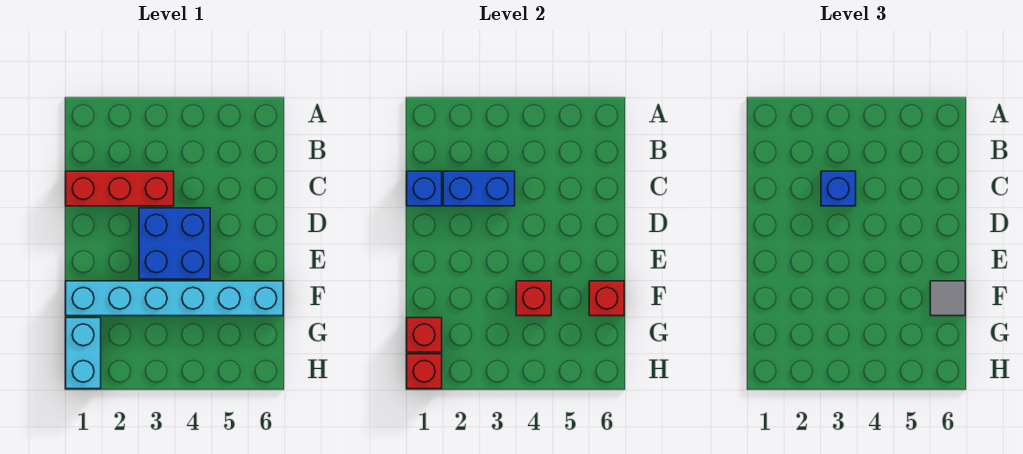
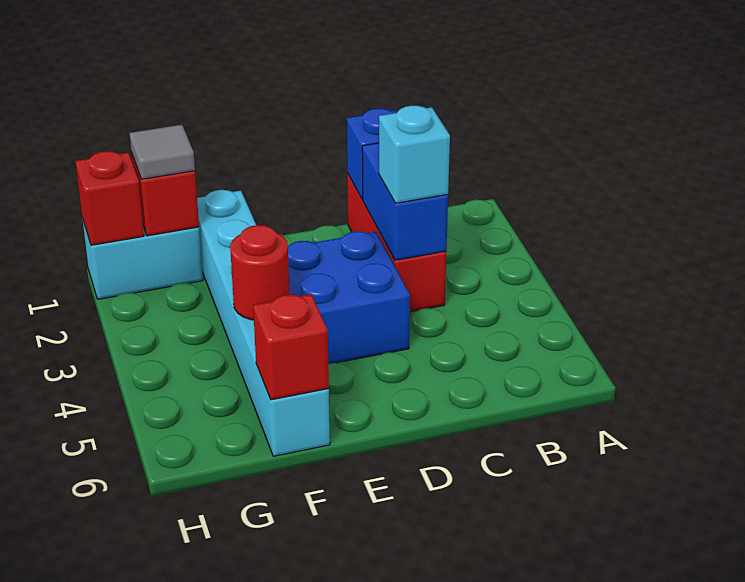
blue 1x1 brick [821,171,856,206] -> cyan 1x1 brick [379,106,450,203]
red 1x1 brick [516,281,551,316] -> red 1x1 round brick [230,225,290,320]
grey 1x1 tile [930,281,965,316] -> grey 1x1 tile moved to [130,125,195,179]

